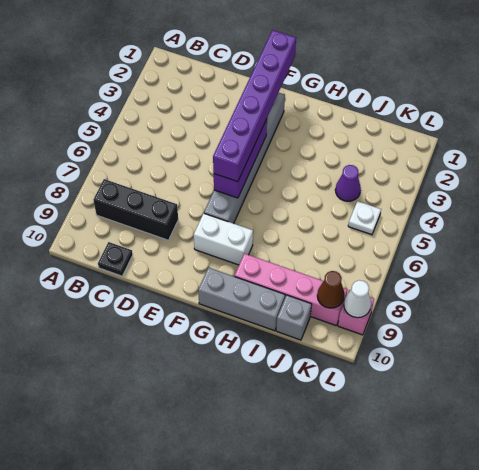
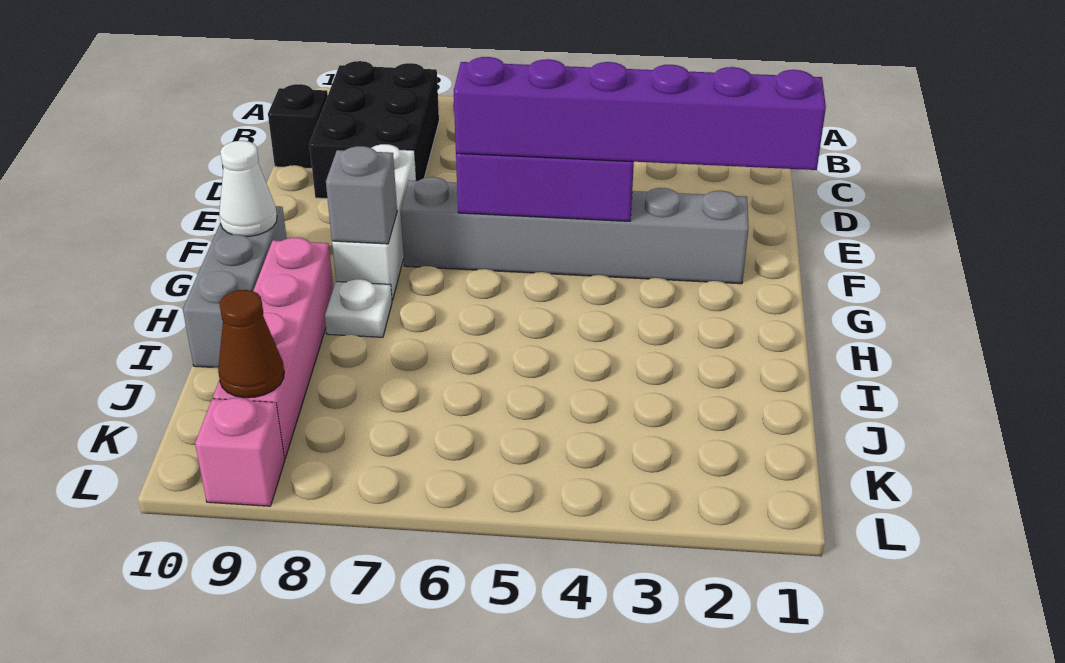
black 1x3 brick [94,179,178,240] -> black 2x3 brick [309,61,439,198]
black 1x1 plate [98,242,133,276] -> black 1x1 brick [268,84,328,168]
white 1x2 brick [194,213,253,265] -> white 1x3 brick [332,144,416,300]
purple 1x1 cone [335,165,361,201] -> none
grey 1x1 brick [276,295,312,340] -> grey 1x1 brick moved to [326,146,397,244]
white 1x1 plate [348,201,381,235] -> white 1x1 plate moved to [325,279,392,337]
white 1x1 cone [344,280,371,318] -> white 1x1 cone moved to [219,141,277,236]

